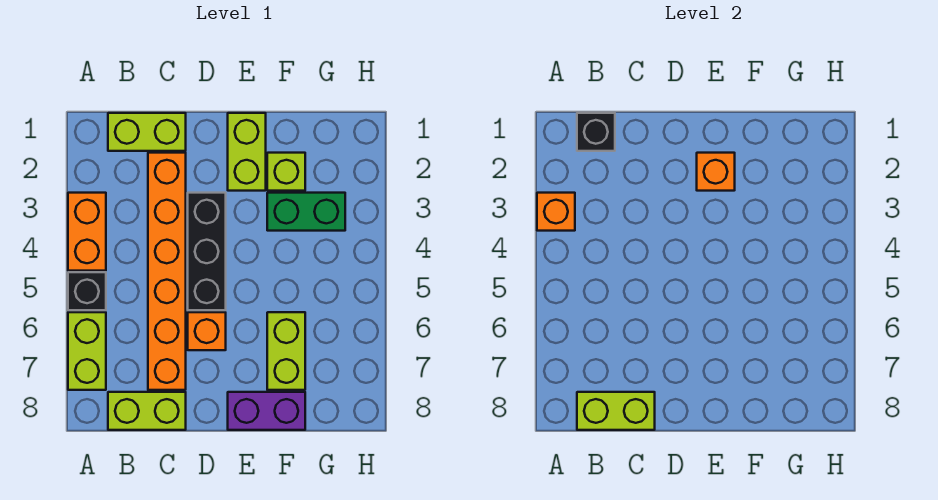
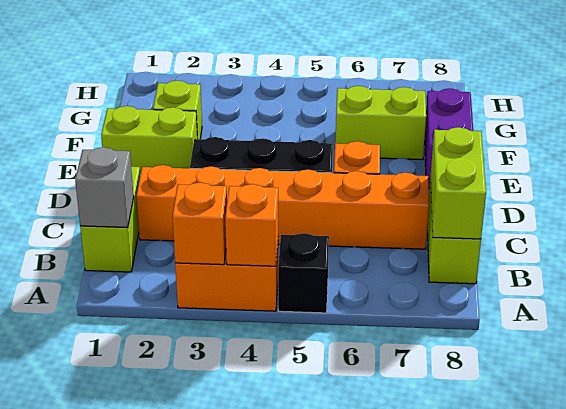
lime 1x2 brick [68,312,106,390] -> none
black 1x1 brick [577,113,615,151] -> grey 1x1 brick [75,147,134,228]
orange 1x1 brick [697,153,735,191] -> orange 1x1 brick moved to [225,184,278,266]
green 1x2 brick [267,193,345,231] -> none

